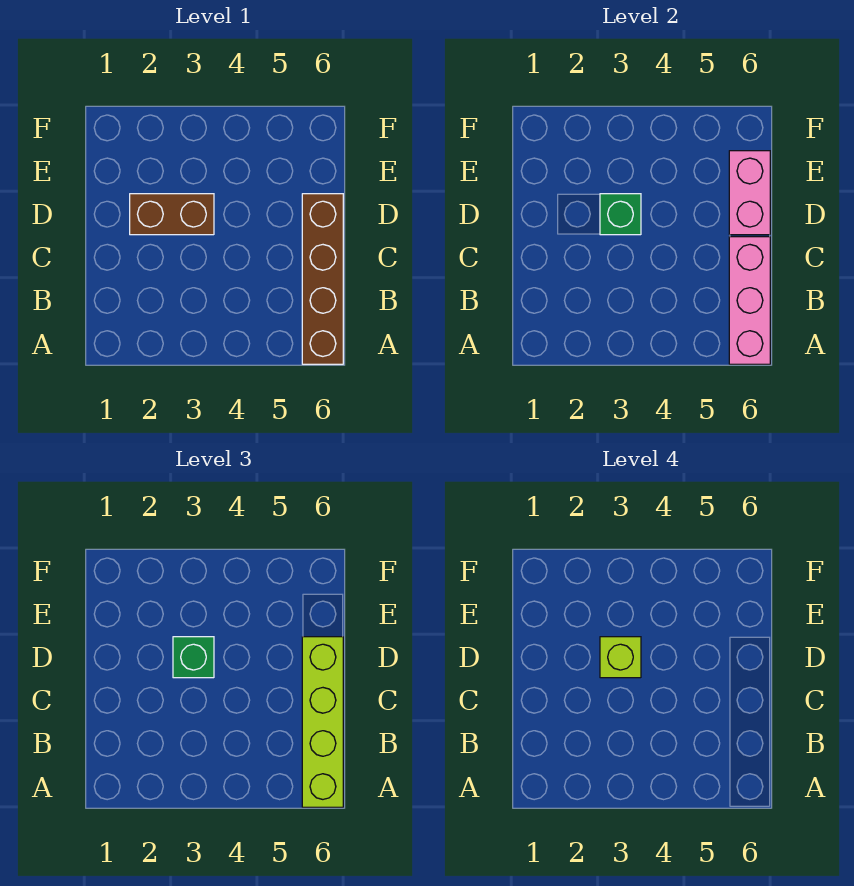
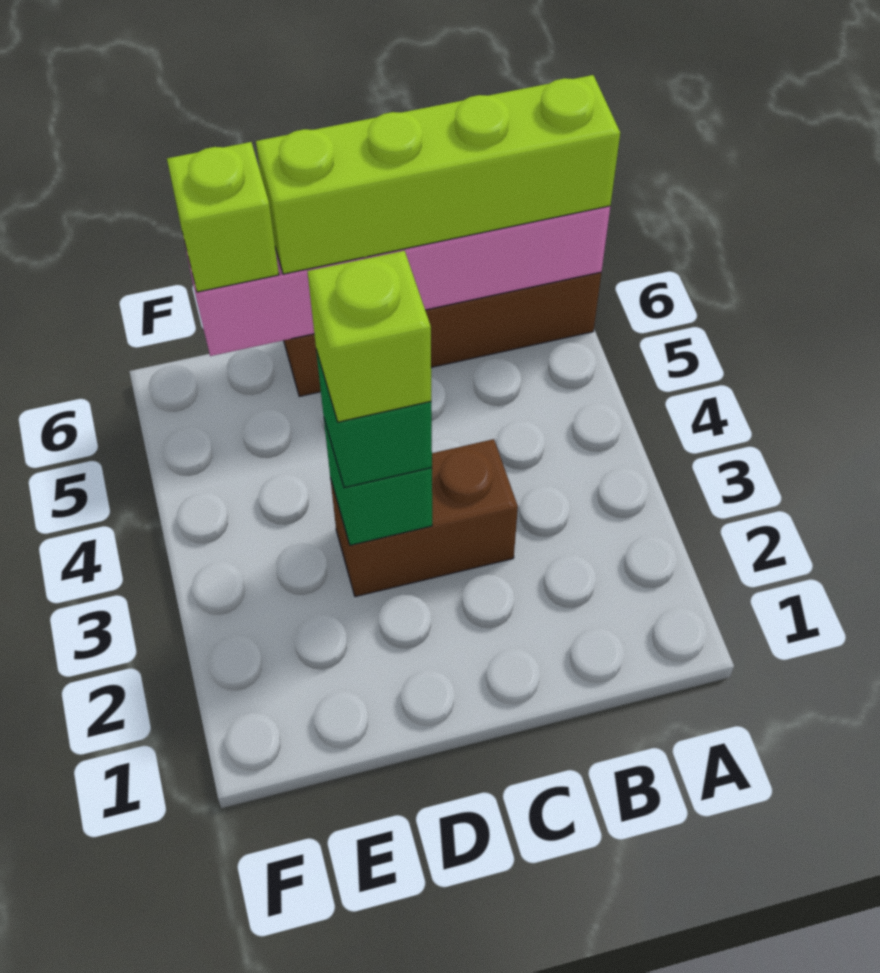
brown 1x2 brick [130,194,214,235] -> brown 1x2 brick turned to [330,439,518,597]
none -> lime 1x1 brick [167,142,279,292]

